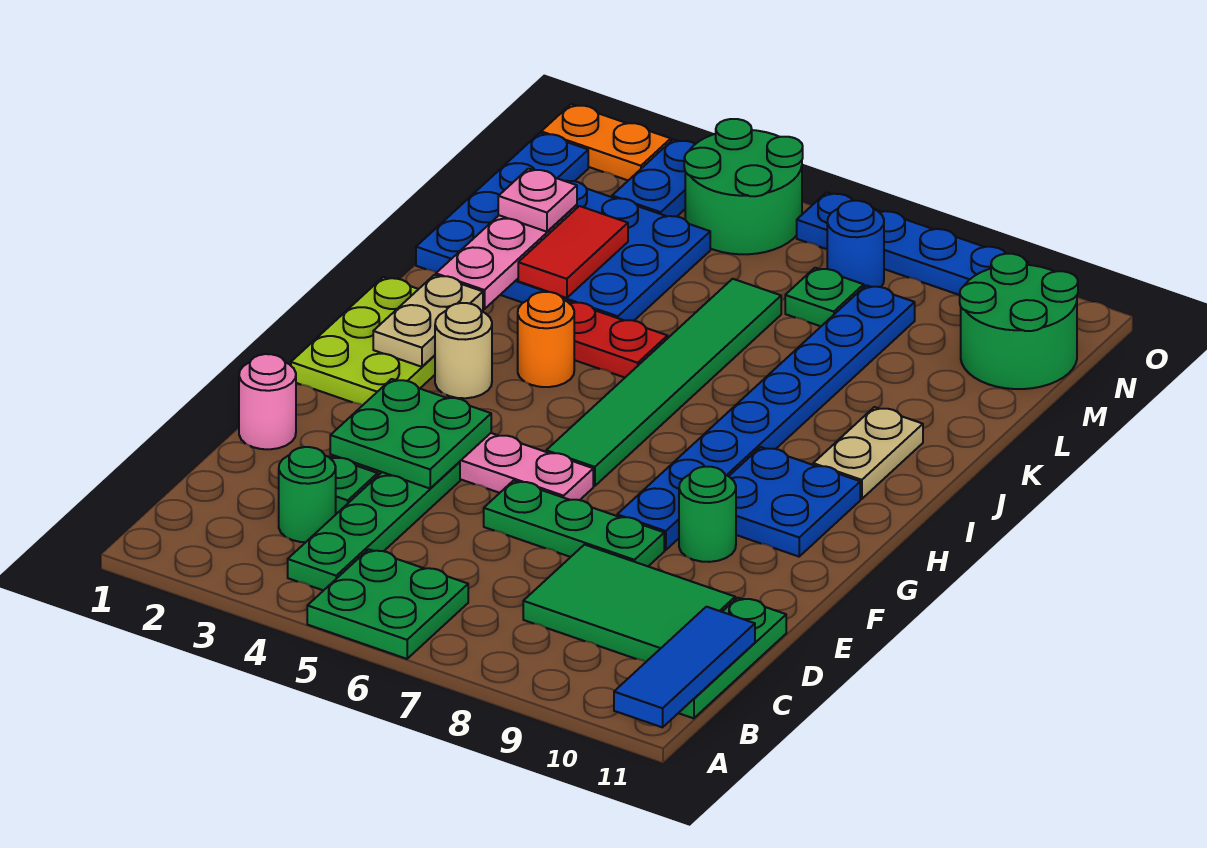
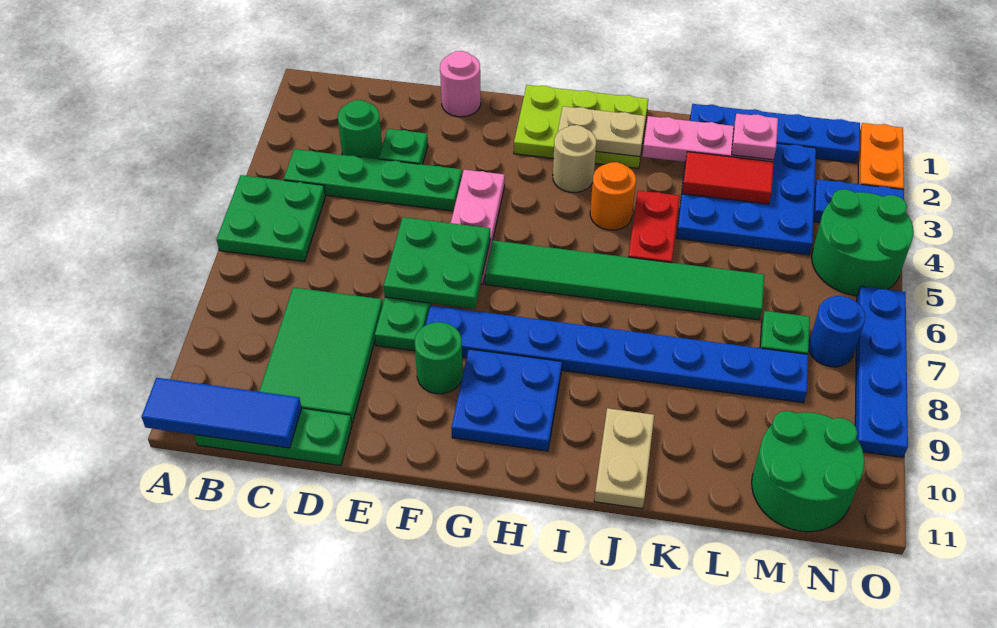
green 2x2 plate [330,379,491,488] -> green 2x2 plate moved to [384,217,490,309]
tan 1x2 plate [813,407,923,499] -> tan 1x2 plate turned to [594,408,654,509]

